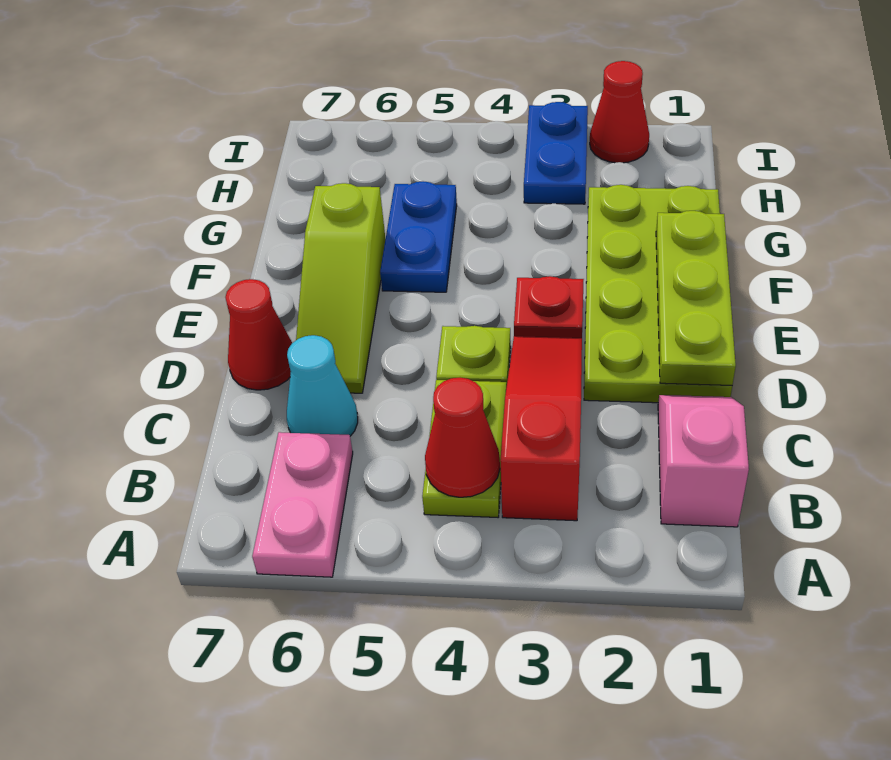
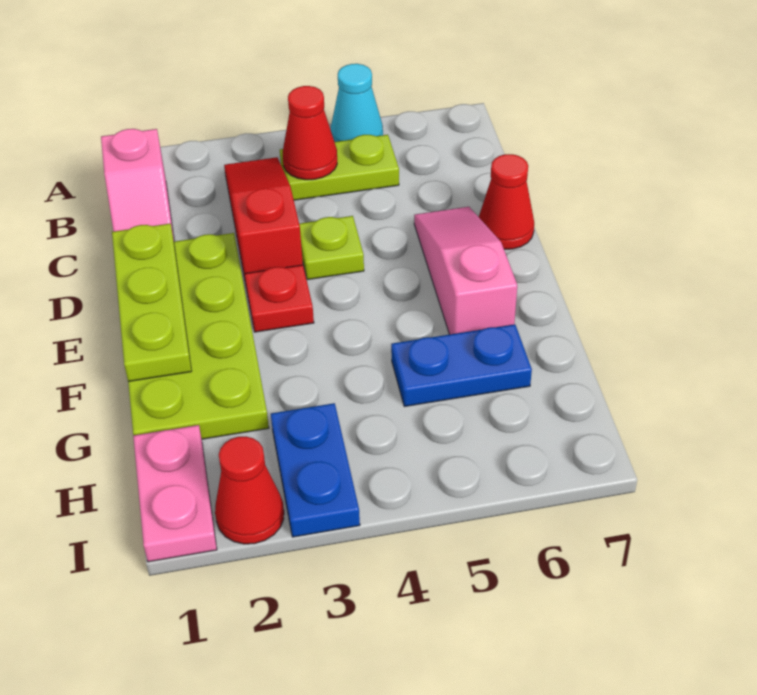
pink 1x2 plate [252,432,353,577] -> pink 1x2 plate moved to [133,425,217,562]
red 1x3 slope [500,336,582,521] -> red 1x3 slope turned to [224,157,303,283]
lime 1x2 plate [422,380,506,517] -> lime 1x2 plate turned to [280,135,399,200]
cyan 1x1 cone [287,335,358,436] -> cyan 1x1 cone moved to [331,64,383,142]
lime 1x3 slope [296,183,386,393] -> pink 1x3 slope [414,207,517,334]
blue 1x2 plate [380,181,457,292] -> blue 1x2 plate turned to [391,324,532,407]

